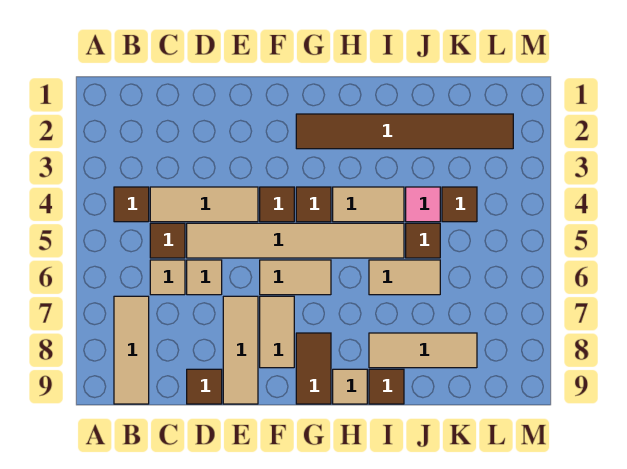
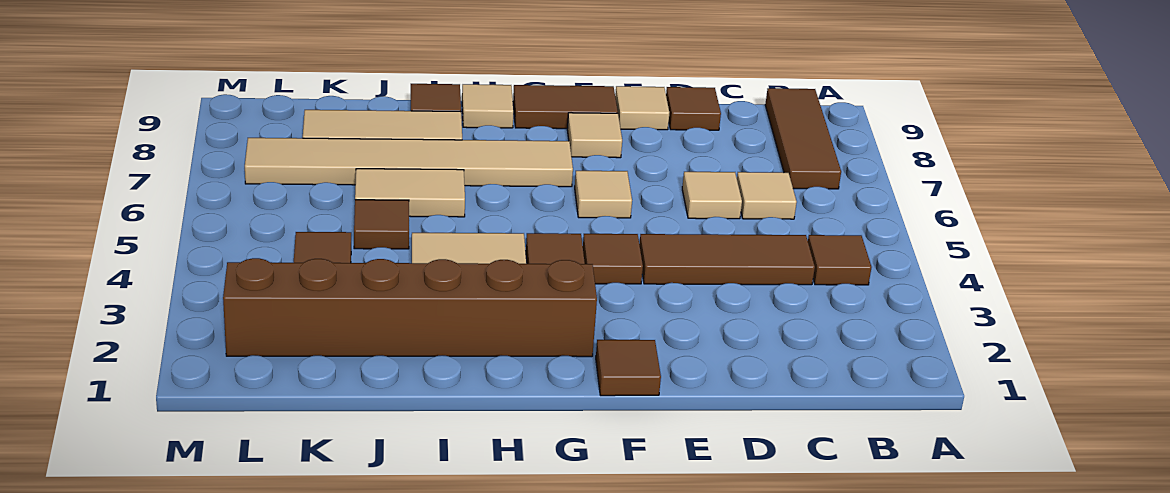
tan 1x3 tile [114,296,149,404] -> brown 1x3 tile [765,88,841,189]
tan 1x3 tile [150,187,258,222] -> brown 1x3 tile [639,234,815,285]
brown 1x1 tile [150,223,185,258] -> brown 1x1 tile moved to [596,340,661,396]
tan 1x6 tile [187,223,404,258] -> tan 1x6 tile moved to [245,138,573,187]
tan 1x3 tile [223,296,258,404] -> tan 1x1 tile [615,86,669,130]
tan 1x2 tile [260,260,331,295] -> tan 1x1 tile [575,171,632,218]
tan 1x2 tile [260,296,294,368] -> tan 1x1 tile [567,113,622,158]
brown 1x6 tile [296,114,513,149] -> brown 1x6 brick [223,258,597,357]
brown 1x2 tile [296,333,331,404] -> brown 1x2 tile turned to [513,85,618,129]
pink 1x1 tile [406,187,440,222] -> none

